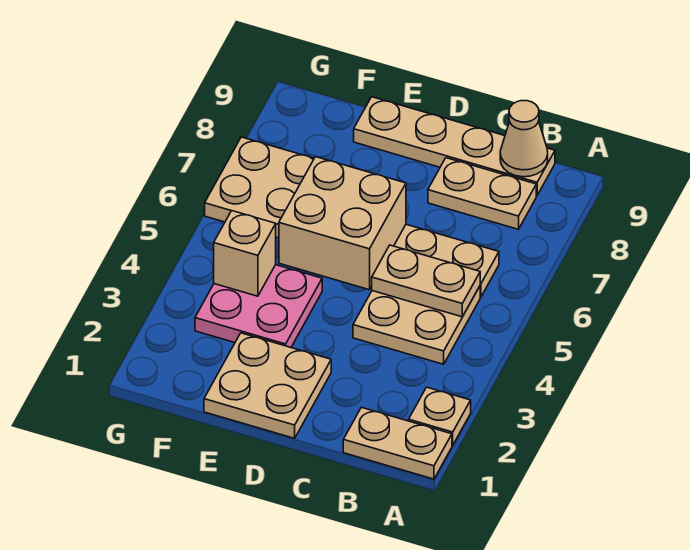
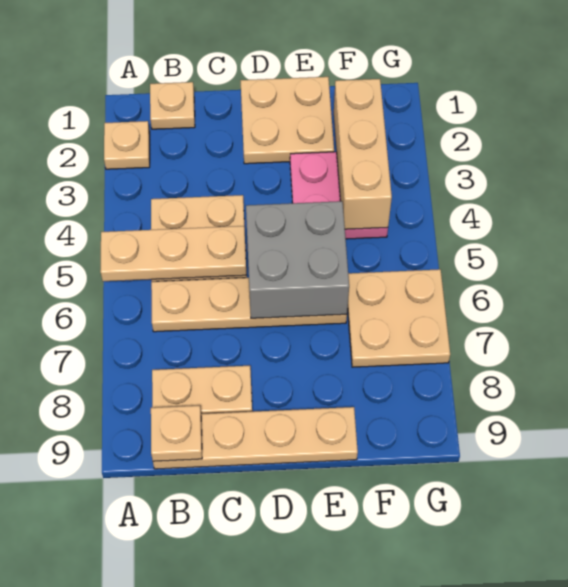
tan 1x2 plate [343,407,452,479] -> tan 1x1 plate [150,82,195,129]
tan 1x2 plate [372,245,480,317] -> tan 1x3 plate [100,226,246,281]
tan 1x1 cone [500,101,548,177] -> tan 1x1 plate [151,406,202,461]
tan 2x2 brick [279,157,406,290] -> grey 2x2 brick [246,201,349,318]
tan 1x1 brick [214,211,276,296] -> tan 1x3 brick [334,79,392,229]

